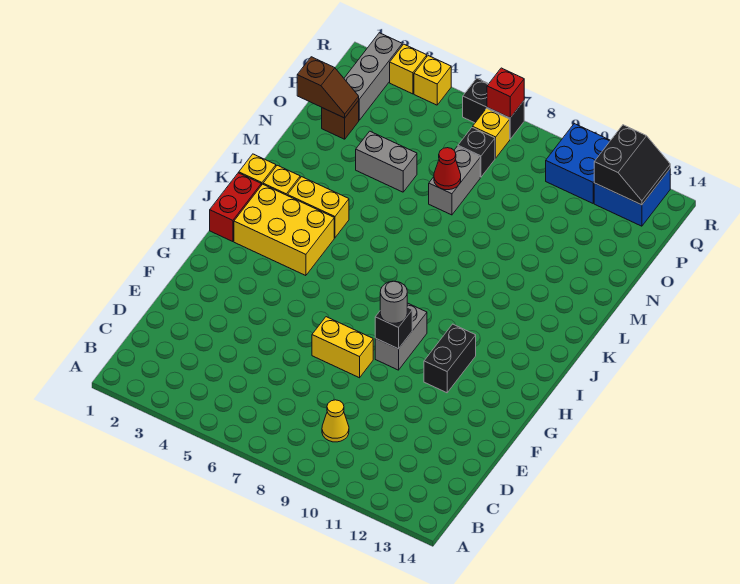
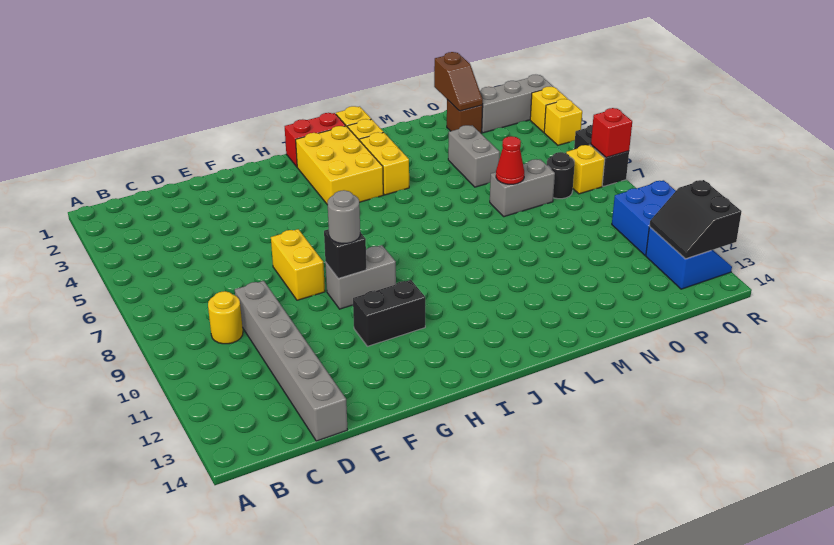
yellow 1x1 cone [322,400,349,442] -> yellow 1x1 round brick [208,291,243,344]
none -> grey 1x6 brick [235,281,347,441]
black 1x1 brick [458,127,495,177] -> black 1x1 round brick [547,152,575,199]
blue 2x2 brick [594,169,670,226] -> blue 2x2 slope [646,227,732,289]
black 2x2 slope [594,125,670,205] -> black 2x2 slope turned to [650,180,742,259]

